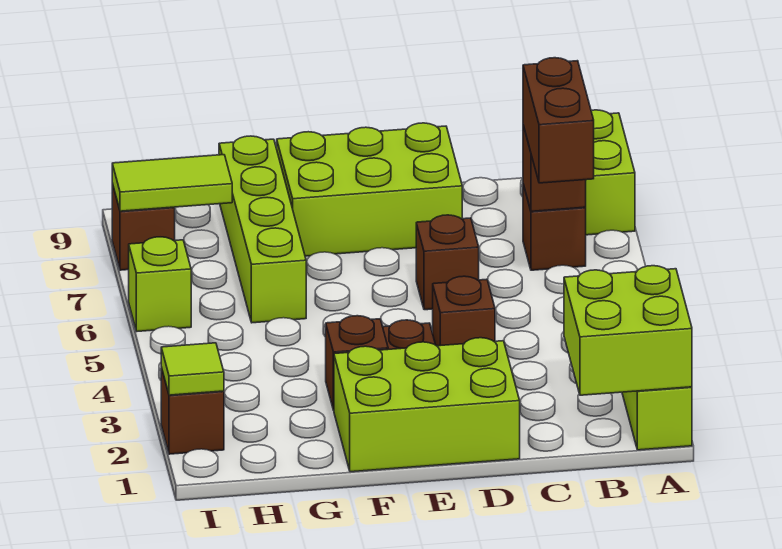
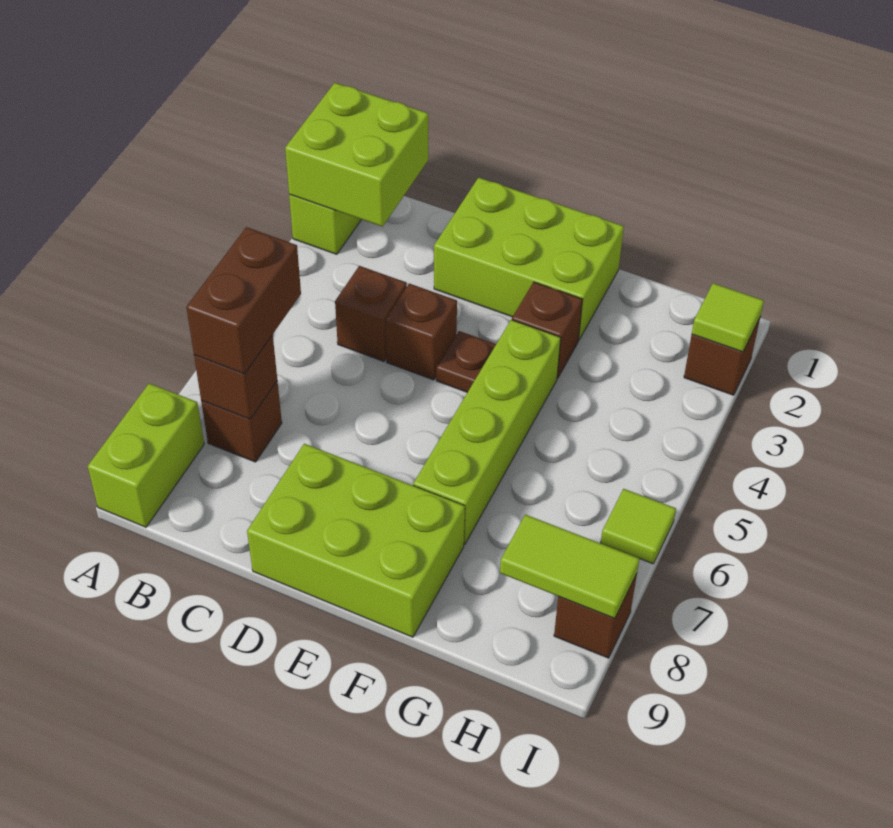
brown 1x1 brick [416,215,479,310] -> brown 1x1 brick moved to [335,266,407,361]
lime 1x4 brick [219,136,306,323] -> lime 1x4 brick moved to [413,320,561,544]
lime 1x1 brick [129,237,191,331] -> lime 1x1 tile [601,489,676,564]

